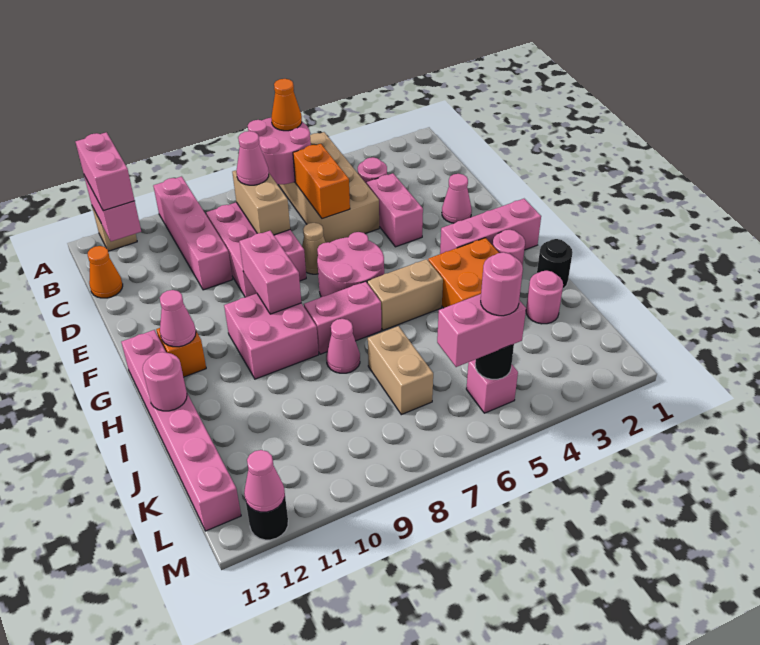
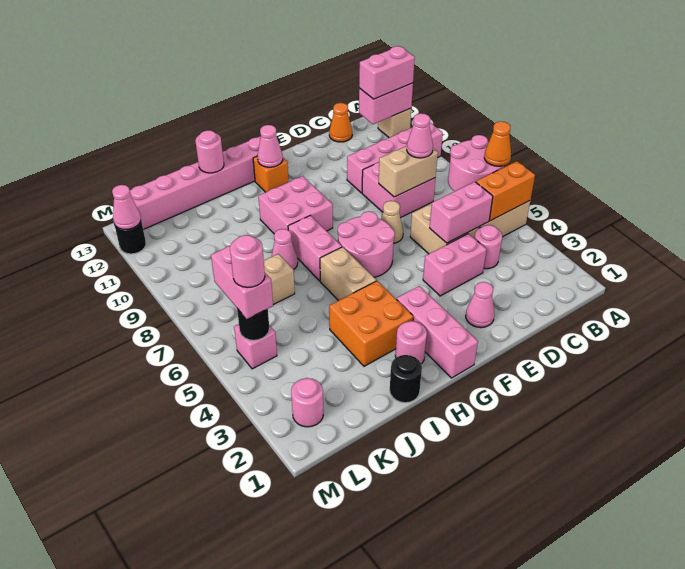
orange 1x2 brick [293,144,350,219] -> orange 1x2 brick moved to [476,161,535,221]
pink 2x3 brick [206,202,306,297] -> pink 2x2 brick [362,162,436,218]
pink 1x2 brick [239,231,301,314] -> pink 1x2 brick moved to [430,182,493,243]
pink 1x1 round brick [526,271,563,324] -> pink 1x1 round brick moved to [291,378,323,427]

